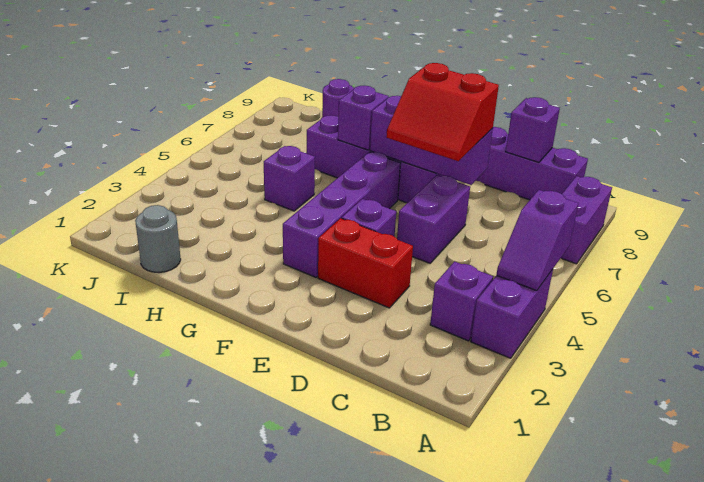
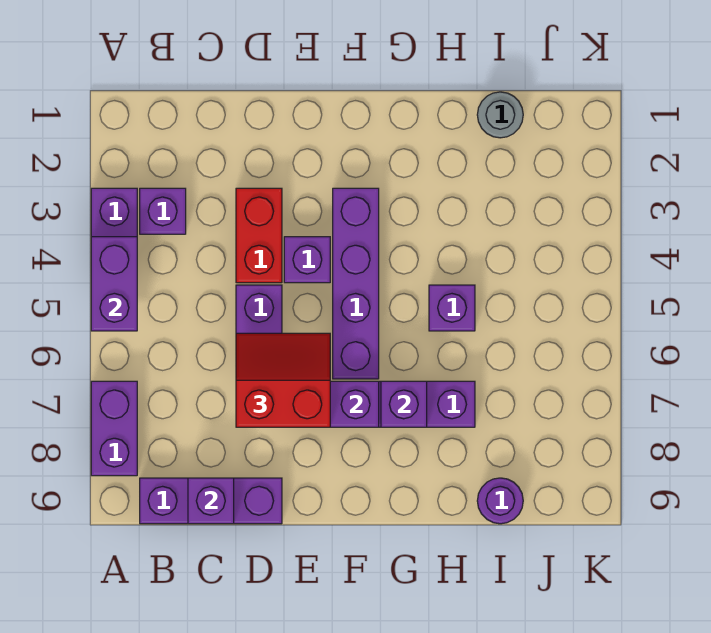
purple 1x2 slope [496,190,578,291] -> purple 1x2 brick [91,237,137,331]
red 1x2 brick [318,218,413,308] -> red 1x2 brick turned to [236,188,282,283]

